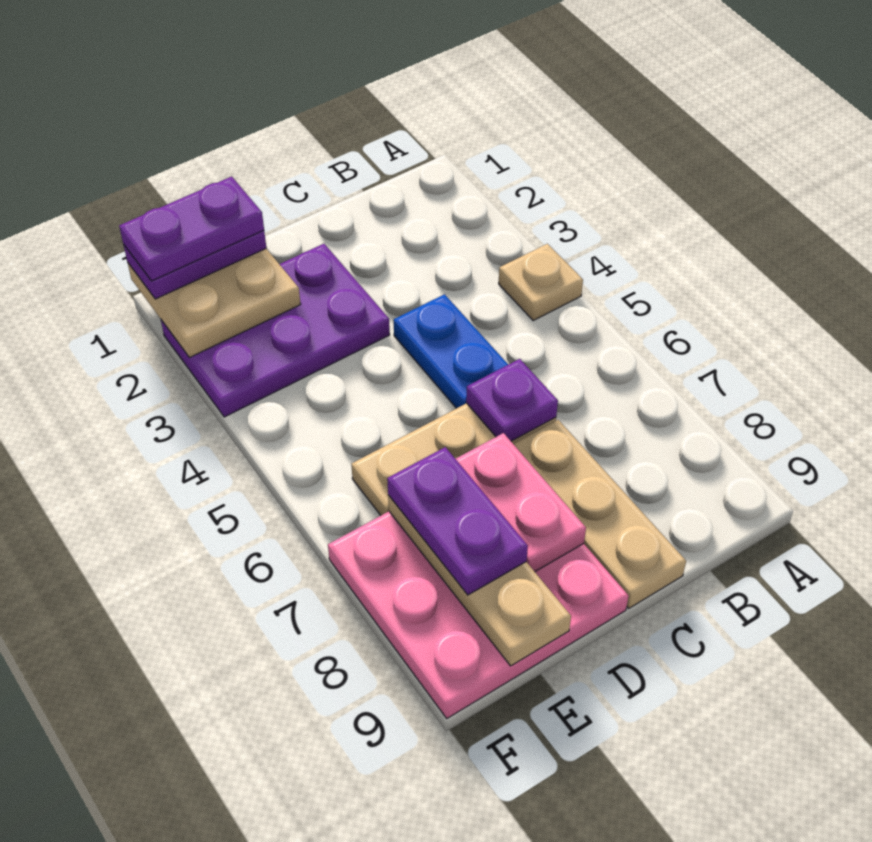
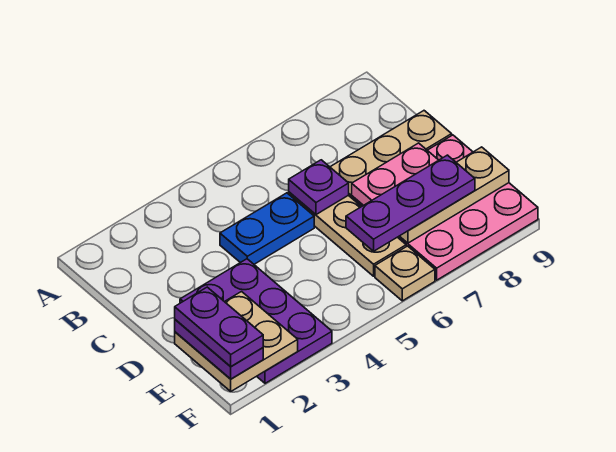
tan 1x1 plate [499,244,583,321] -> tan 1x1 plate moved to [375,246,435,301]
purple 1x2 plate [387,447,528,595] -> purple 1x3 plate [346,155,475,251]

